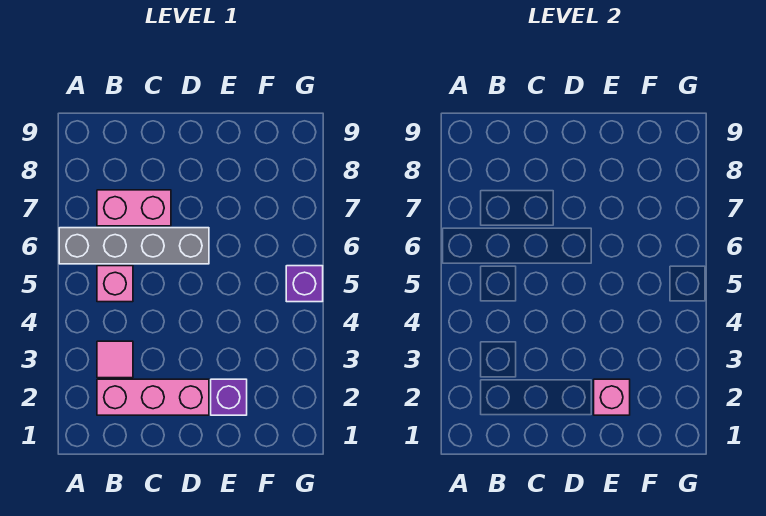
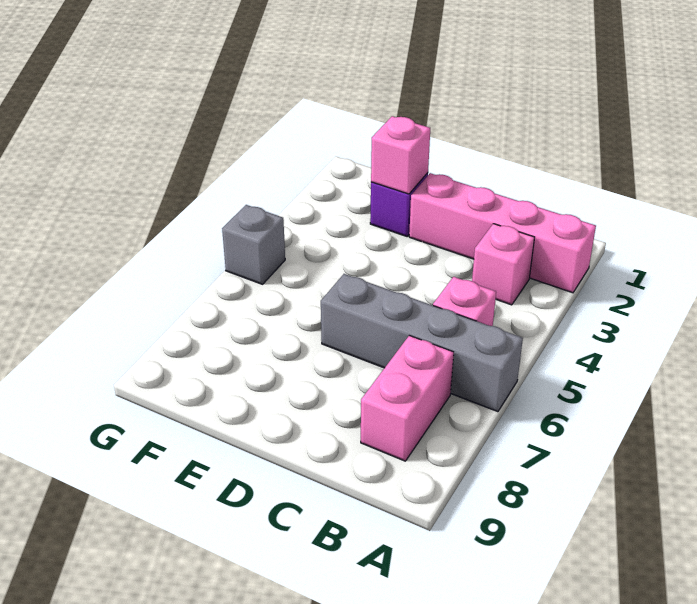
pink 1x3 brick [97,379,209,415] -> pink 1x4 brick [409,173,596,293]
pink 1x1 tile [97,341,133,378] -> pink 1x1 brick [472,224,535,305]
pink 1x2 brick [97,190,171,226] -> pink 1x2 brick turned to [361,335,454,461]
purple 1x1 brick [286,266,323,302] -> grey 1x1 brick [222,205,285,284]

